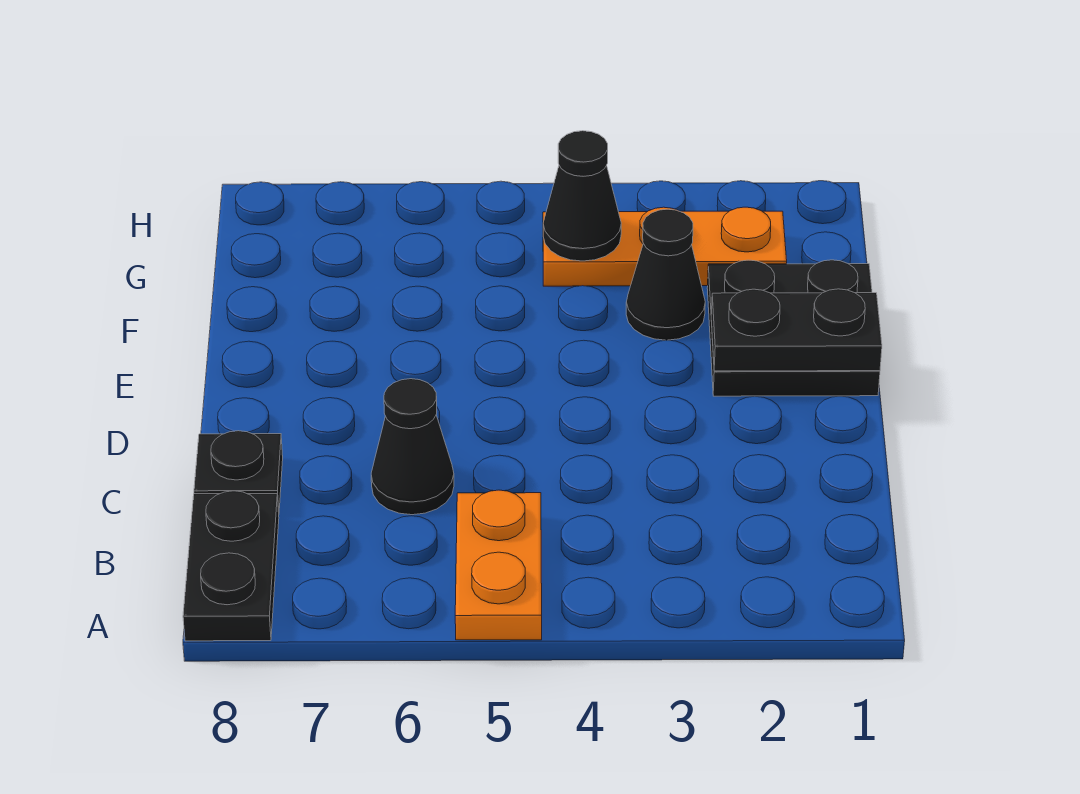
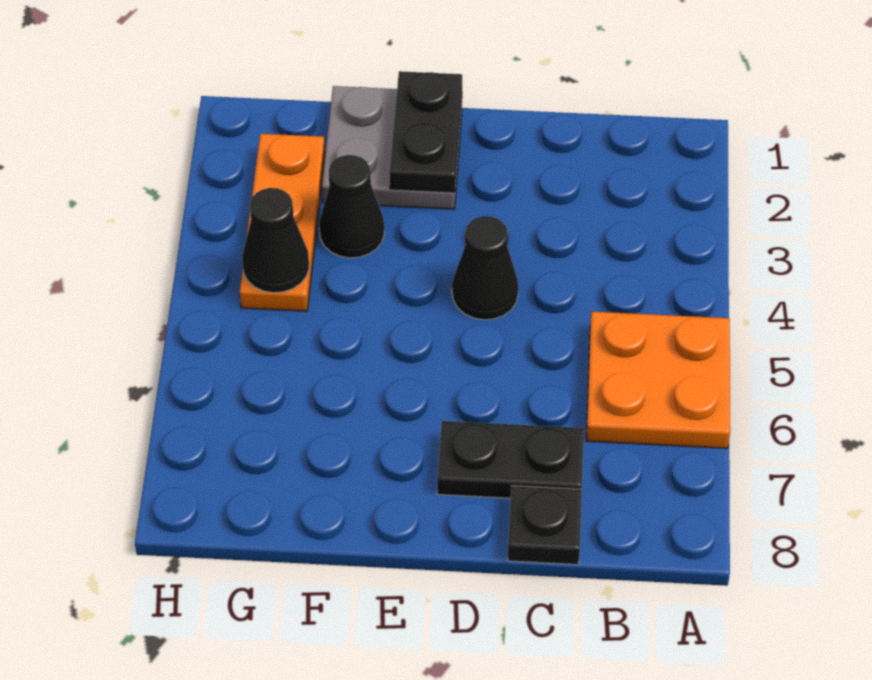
orange 1x2 plate [455,490,542,640] -> orange 2x2 plate [586,312,730,448]
black 1x2 plate [183,491,279,641] -> black 1x2 plate moved to [437,421,584,498]
black 1x1 cone [371,379,454,515] -> black 1x1 cone moved to [452,216,519,320]
black 2x2 plate [707,260,880,396] -> grey 2x2 plate [322,86,462,209]

